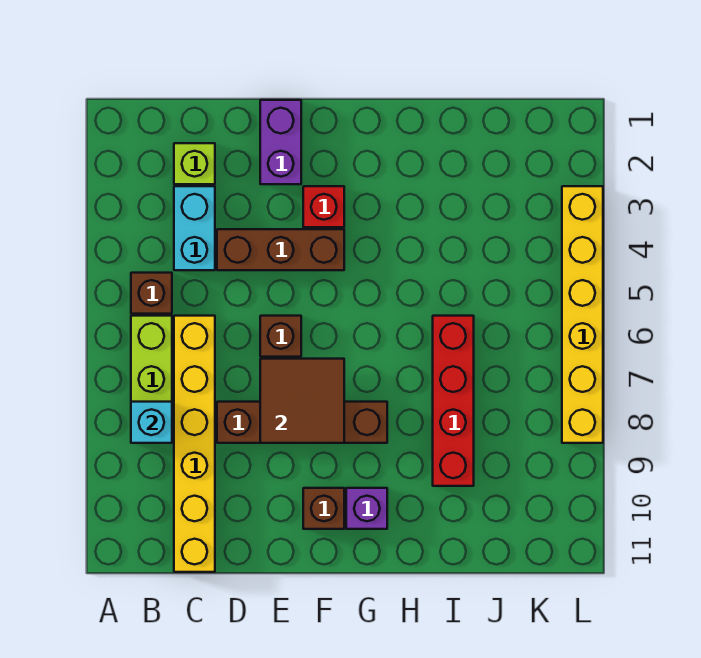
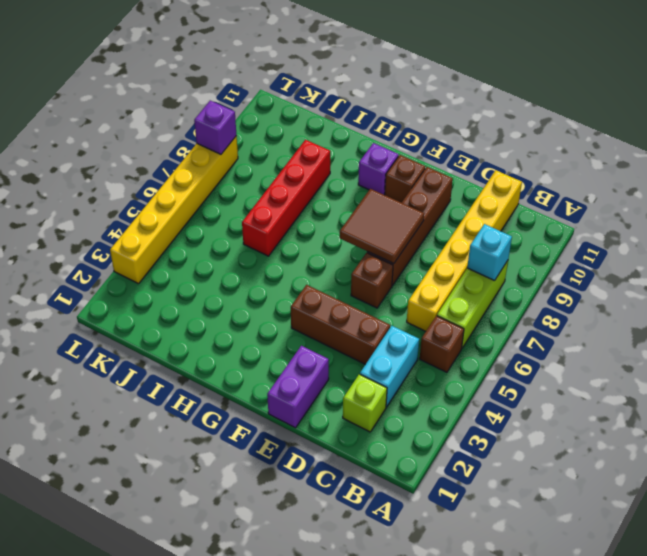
brown 1x4 brick [217,402,387,443] -> brown 1x4 brick turned to [367,167,453,286]
red 1x1 brick [303,186,344,227] -> none
none -> purple 1x1 brick [194,101,236,154]

